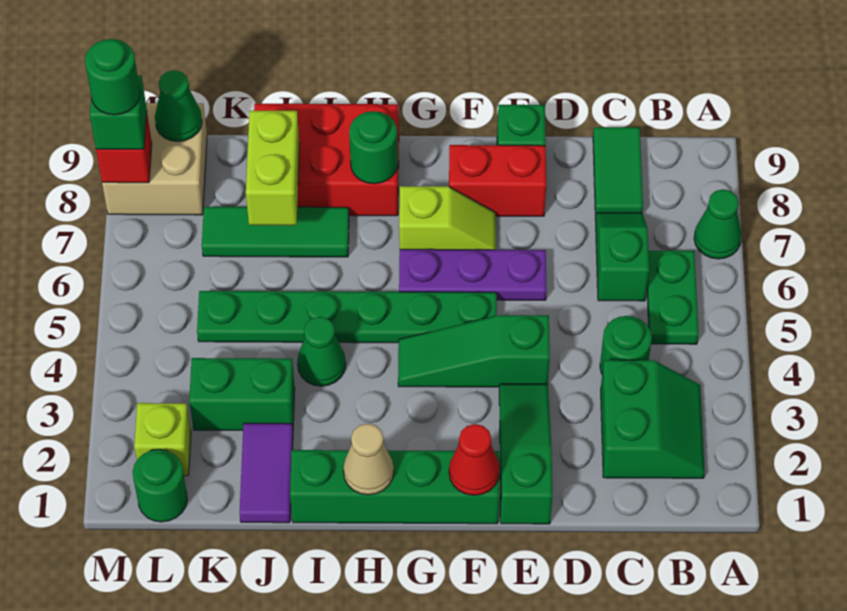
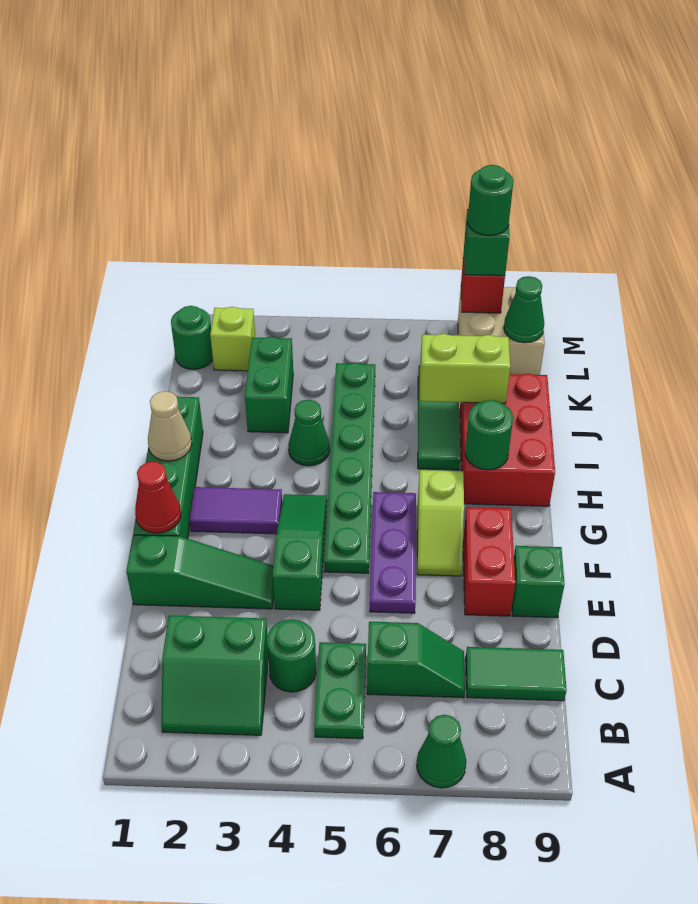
green 1x2 plate [647,251,699,344] -> green 1x2 plate turned to [314,642,366,739]
purple 1x2 tile [240,423,293,523] -> purple 1x2 tile moved to [190,487,282,534]

